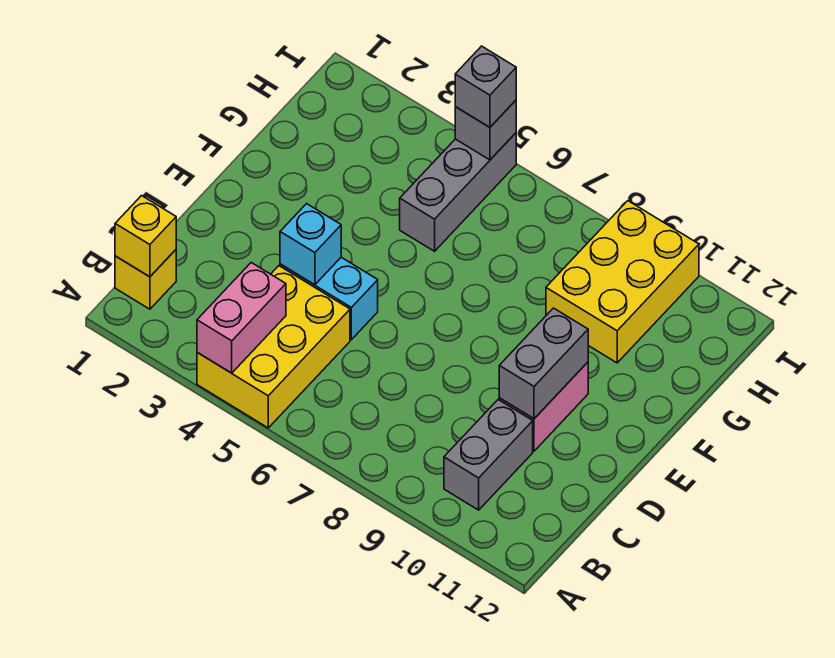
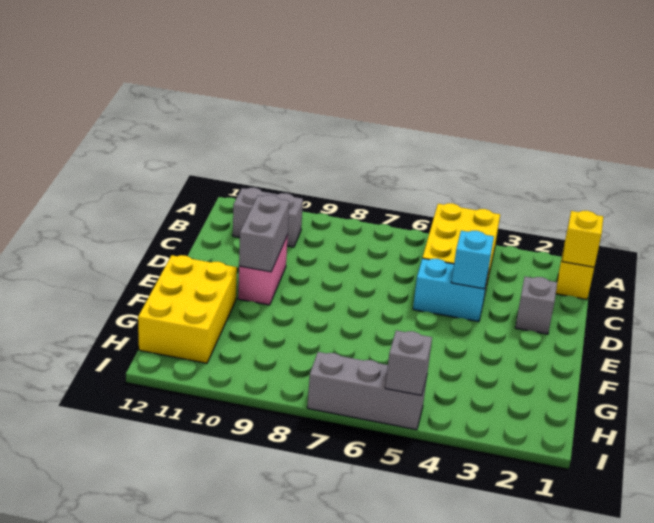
pink 1x2 brick [197,263,286,373] -> none
grey 1x2 brick [444,400,533,510] -> grey 1x2 brick turned to [233,188,303,247]
grey 1x3 brick [400,133,516,251] -> grey 1x3 brick turned to [307,352,427,430]
yellow 2x3 brick [546,201,699,363] -> yellow 2x3 brick moved to [138,255,237,363]
grey 1x1 brick [455,46,516,127] -> grey 1x1 brick moved to [515,277,557,334]

